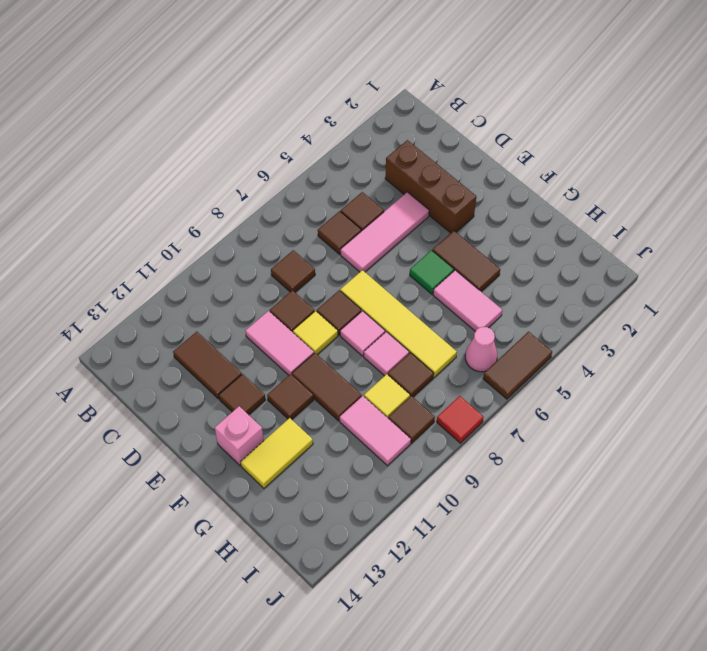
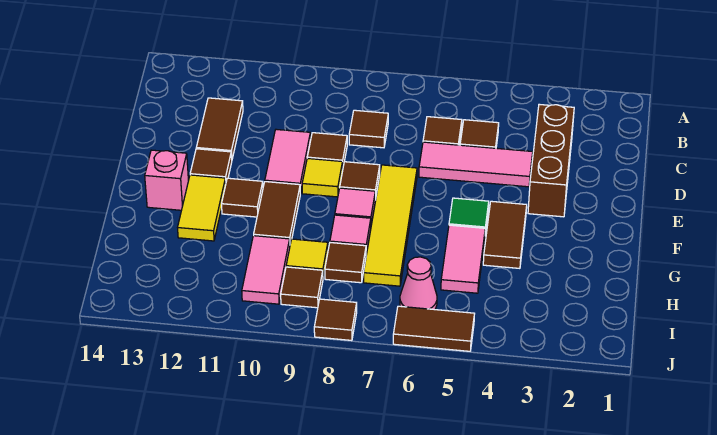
yellow 1x2 tile [241,418,313,488] -> yellow 1x2 tile turned to [178,175,226,241]
red 1x1 tile [437,396,484,443] -> brown 1x1 tile [314,299,357,340]

